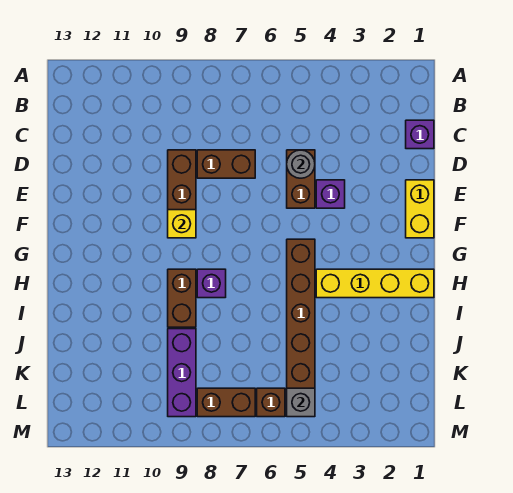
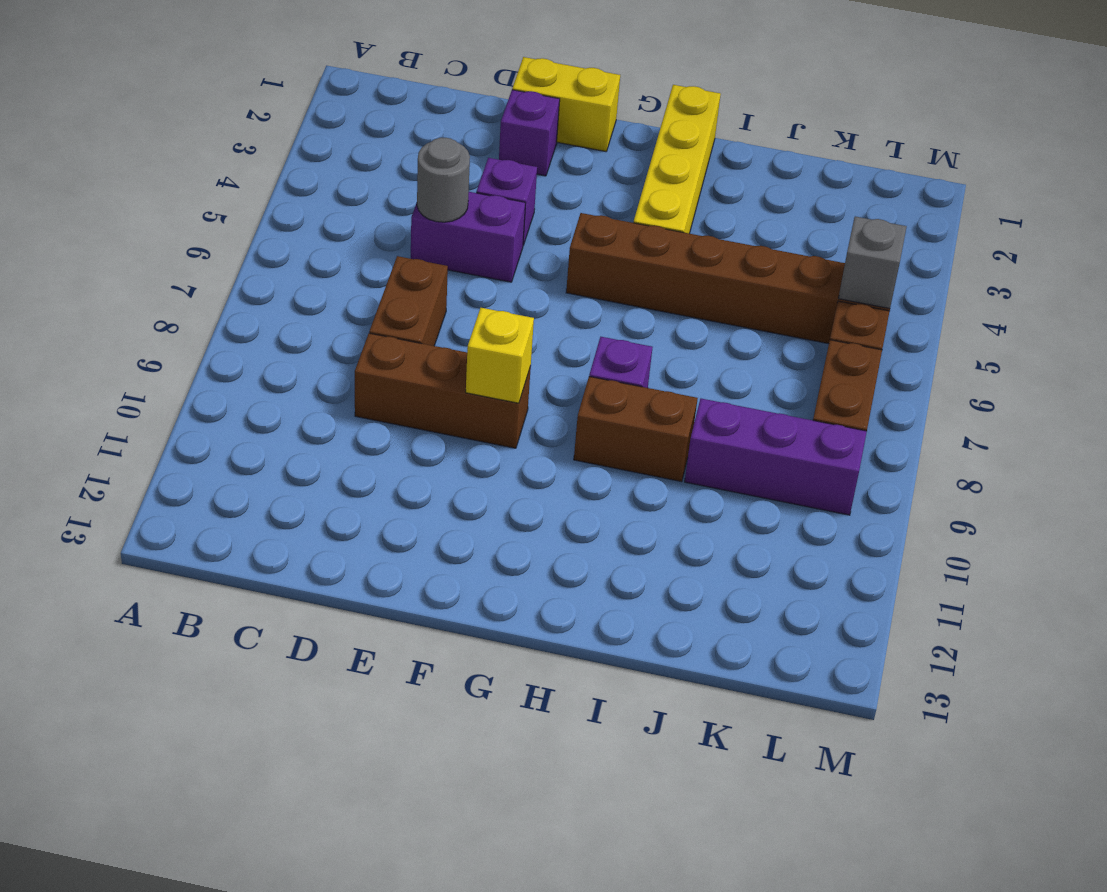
purple 1x1 brick [406,120,434,149] -> purple 1x1 brick moved to [499,90,560,176]
brown 1x2 brick [287,150,315,208] -> purple 1x2 brick [411,192,525,282]

